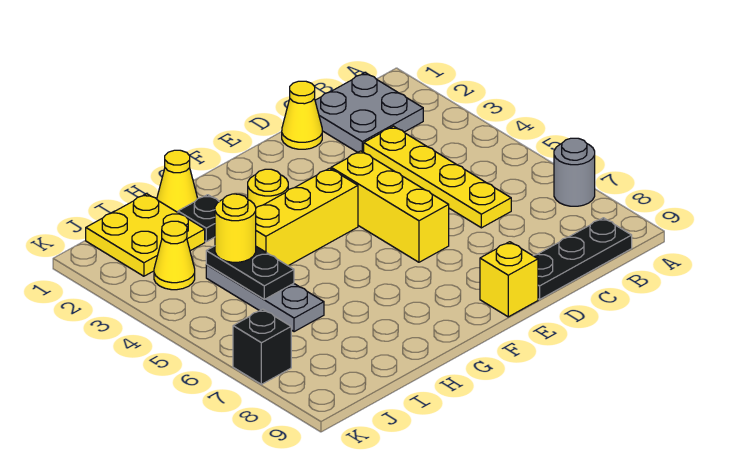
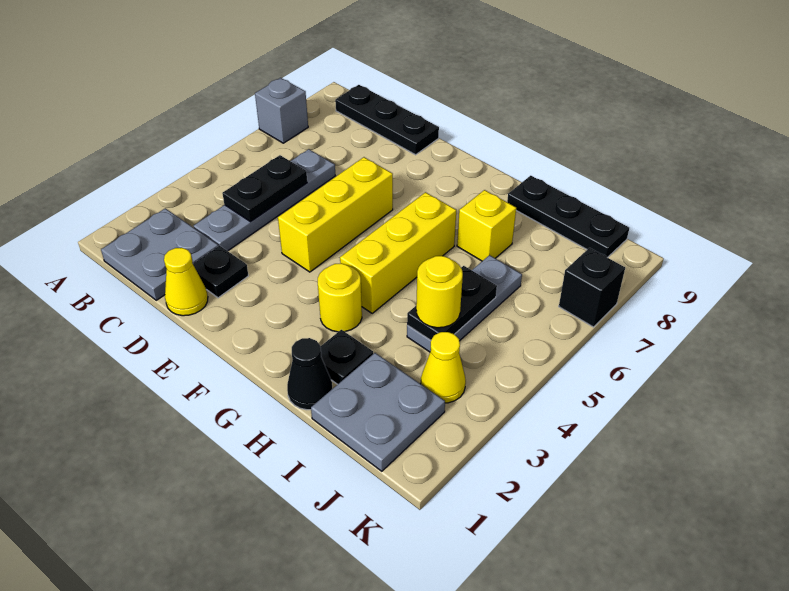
grey 1x1 round brick [554,138,595,206] -> grey 1x1 brick [255,78,308,143]
yellow 1x4 plate [364,126,511,228] -> grey 1x4 plate [194,149,335,251]
none -> black 1x2 plate [222,155,307,222]
none -> black 1x1 plate [193,246,248,298]
yellow 1x1 brick [480,242,538,317] -> yellow 1x1 brick moved to [457,190,516,261]
yellow 1x3 brick [256,168,358,266] -> yellow 1x3 brick turned to [340,192,456,313]
yellow 1x1 cone [157,150,198,212] -> black 1x1 cone [287,338,332,410]
none -> black 1x3 plate [507,176,629,258]
yellow 2x2 plate [86,194,205,276] -> grey 2x2 plate [311,353,445,471]

